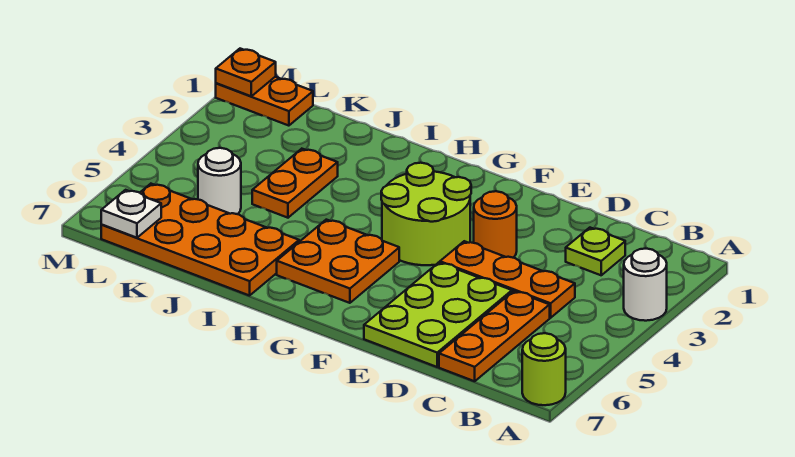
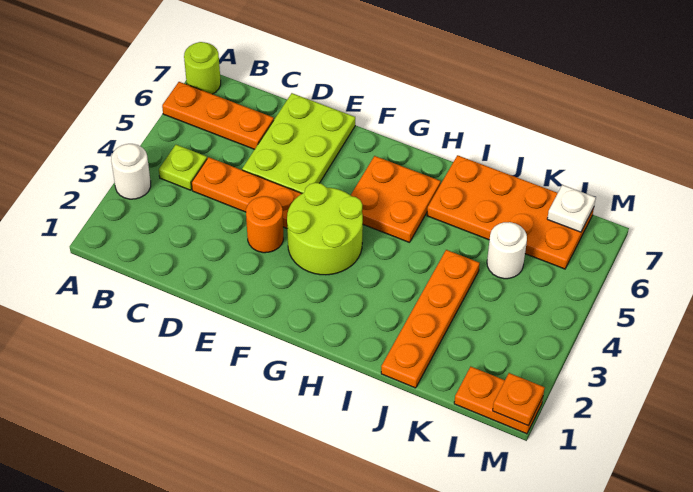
lime 1x1 plate [566,228,625,275] -> lime 1x1 plate moved to [159,145,207,190]
orange 1x3 plate [439,291,550,381] -> orange 1x3 plate turned to [162,82,274,149]
orange 1x2 plate [252,149,338,218] -> orange 1x4 plate [381,250,480,388]

